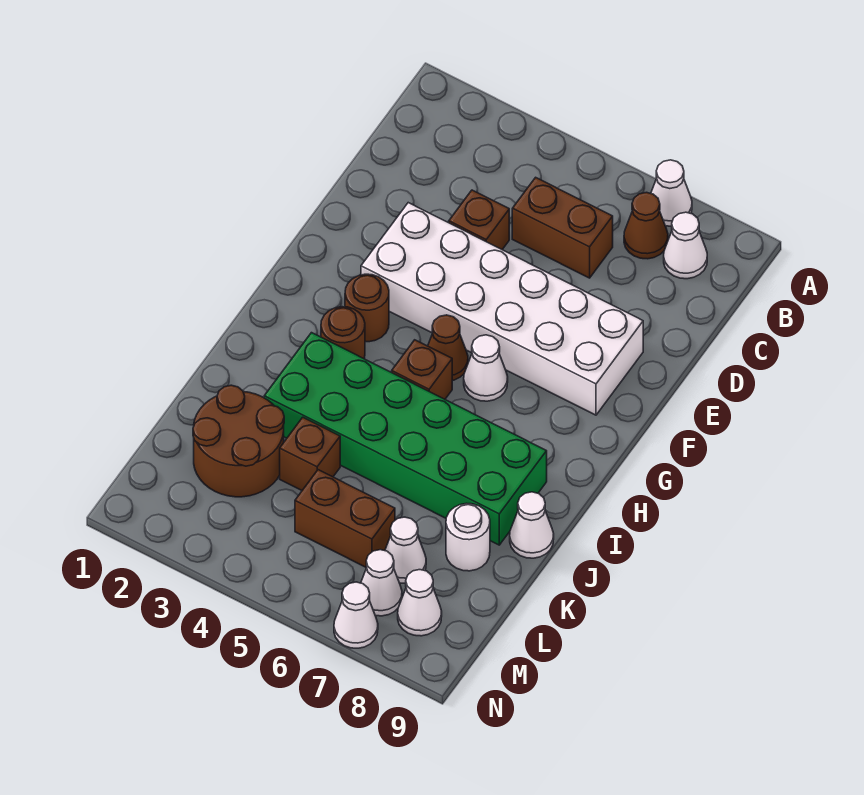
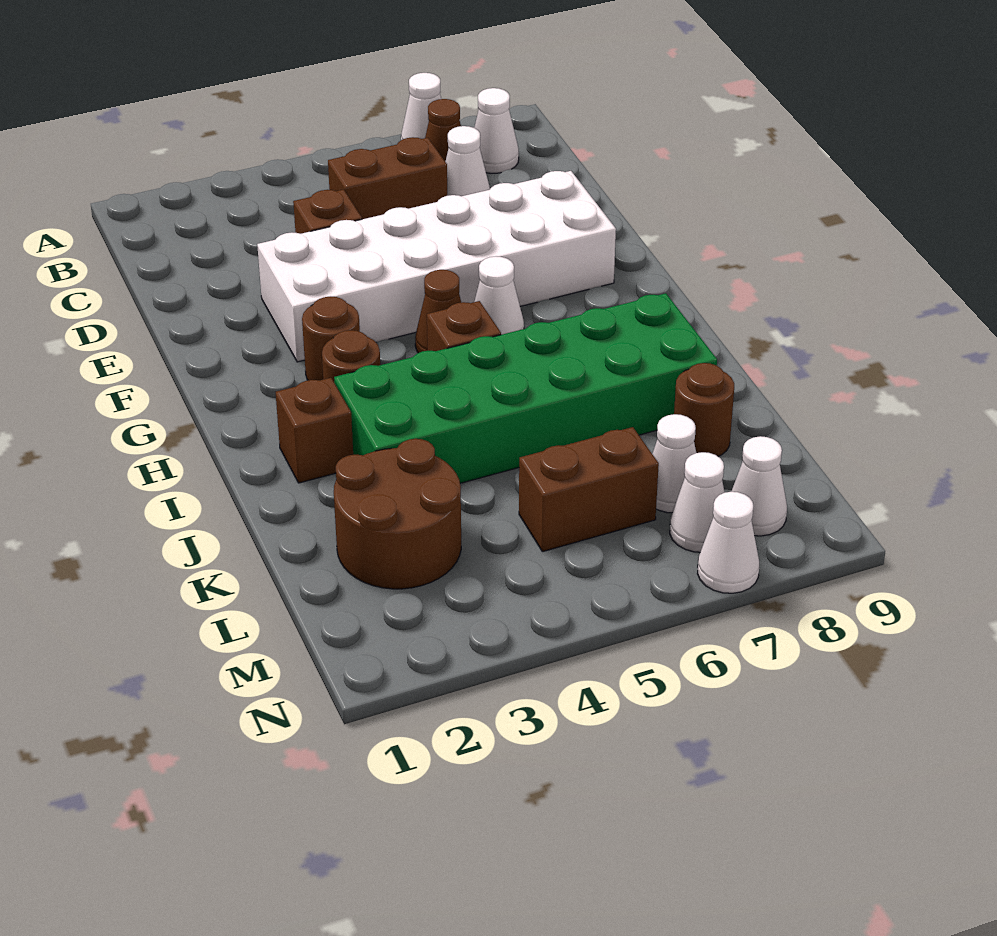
white 1x1 cone [510,492,554,558] -> white 1x1 cone moved to [445,126,490,196]
brown 1x1 brick [280,417,340,490] -> brown 1x1 brick moved to [276,378,353,483]
white 1x1 round brick [446,503,490,571] -> brown 1x1 round brick [674,363,734,456]

